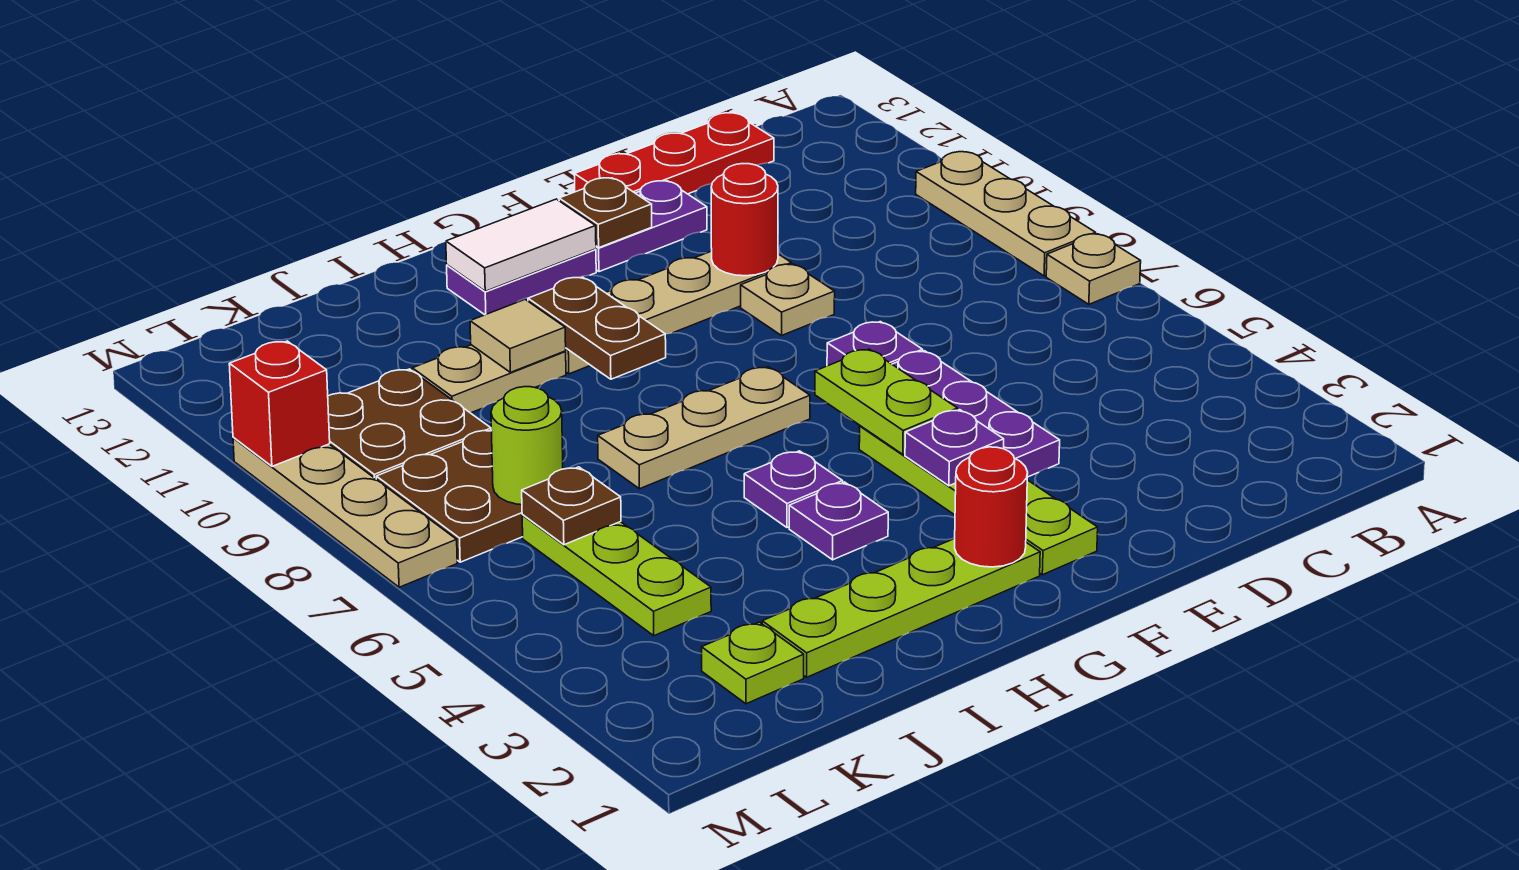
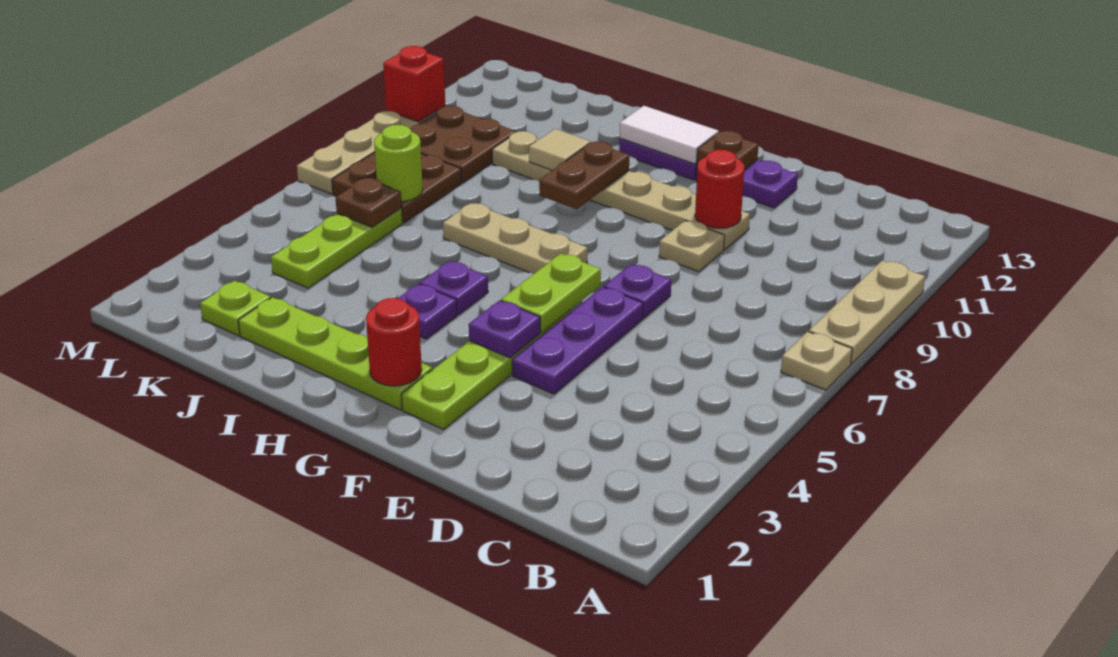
red 1x3 plate [575,113,774,194] -> none

